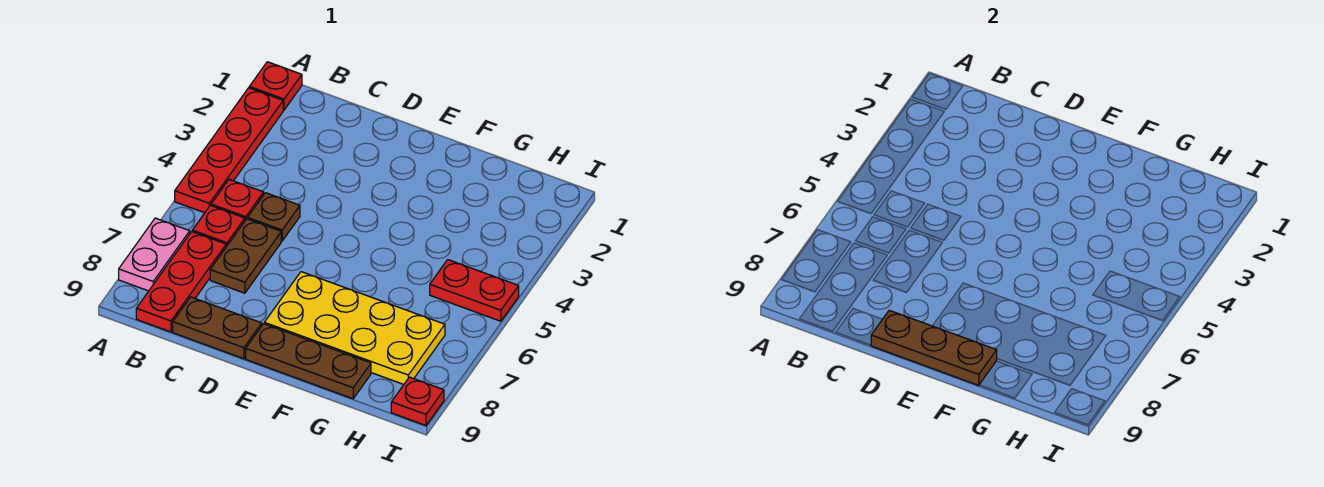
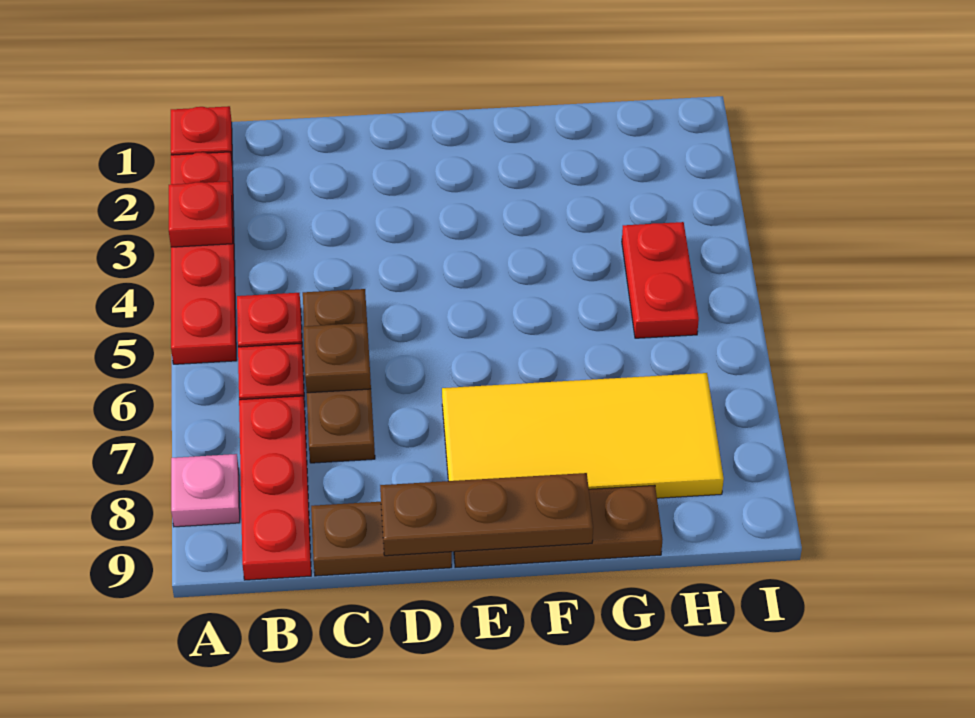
pink 1x2 plate [119,218,190,291] -> pink 1x1 plate [171,454,240,527]
none -> brown 1x1 plate [303,323,371,393]
yellow 2x4 plate [264,272,445,384] -> yellow 2x4 tile [442,373,724,498]
red 1x2 plate [430,260,519,321] -> red 1x2 plate turned to [622,222,699,338]
red 1x1 plate [391,377,444,425] -> red 1x1 plate moved to [169,181,233,247]

